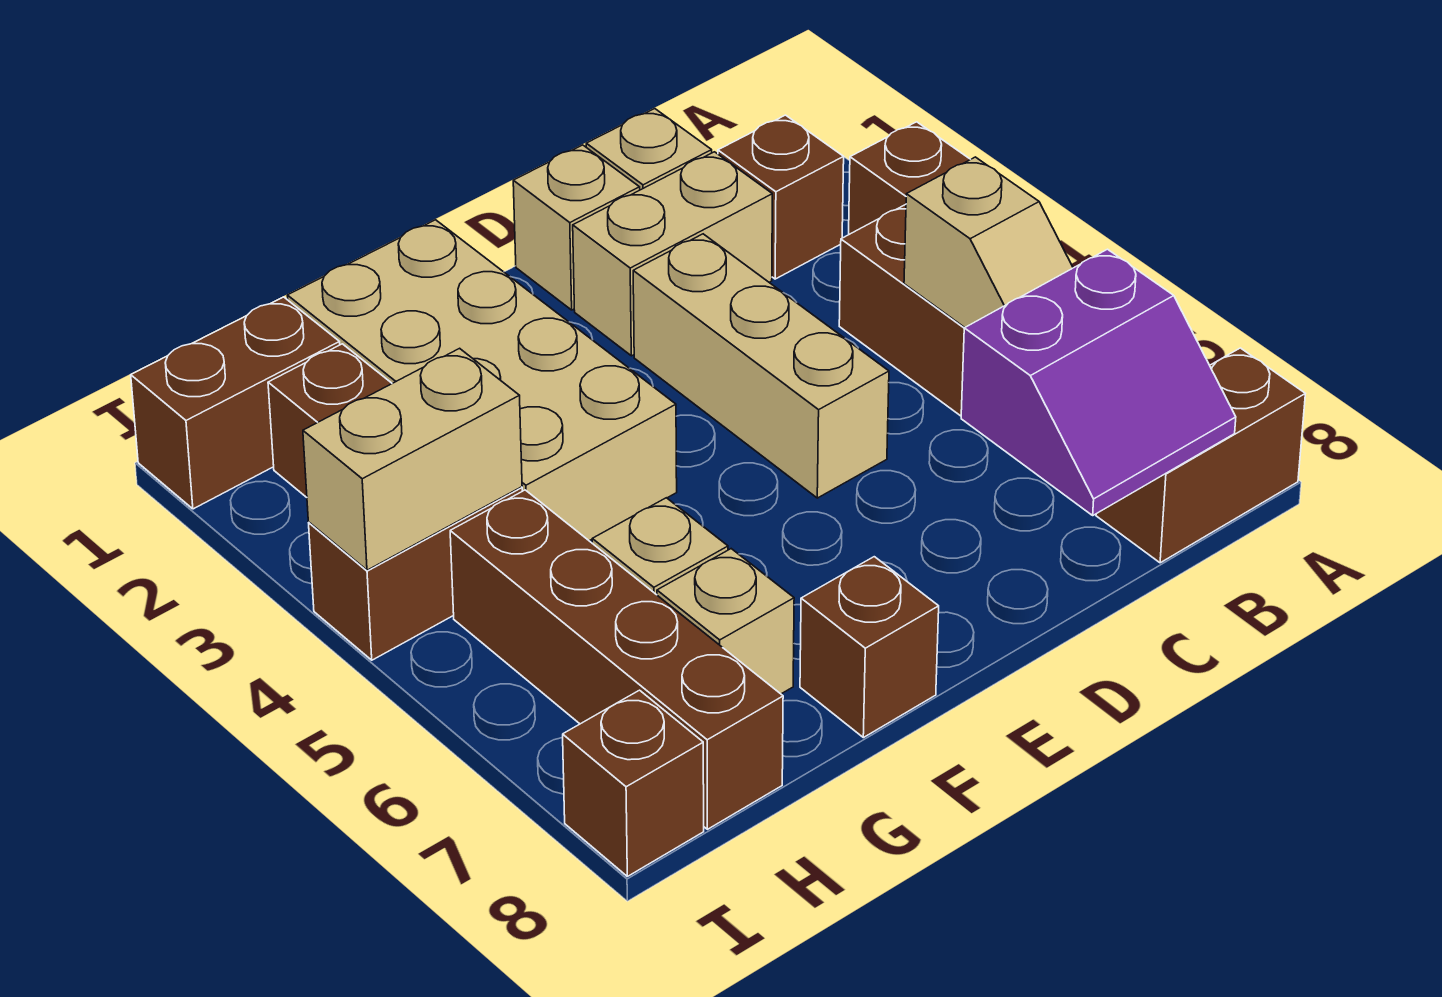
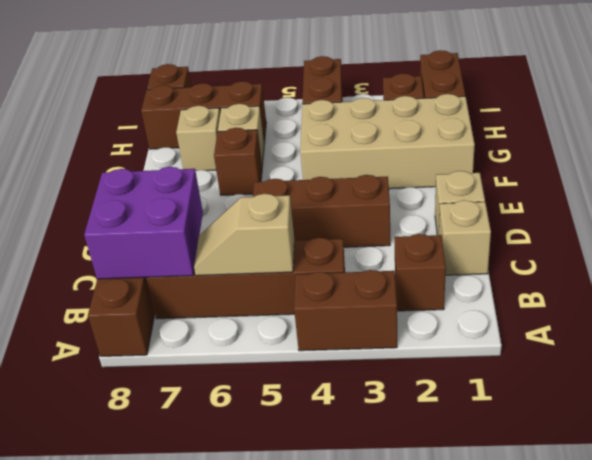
purple 2x2 slope [961,249,1236,515] -> purple 2x2 brick [84,167,203,279]
tan 1x2 brick [573,152,772,356] -> none
tan 1x3 brick [633,234,889,498] -> brown 1x3 brick [253,175,390,247]
brown 1x1 brick [800,557,939,738] -> brown 1x1 brick moved to [214,128,262,195]
tan 1x2 brick [303,348,522,570] -> none
brown 1x4 brick [450,490,783,829] -> brown 1x3 brick [141,81,266,149]

